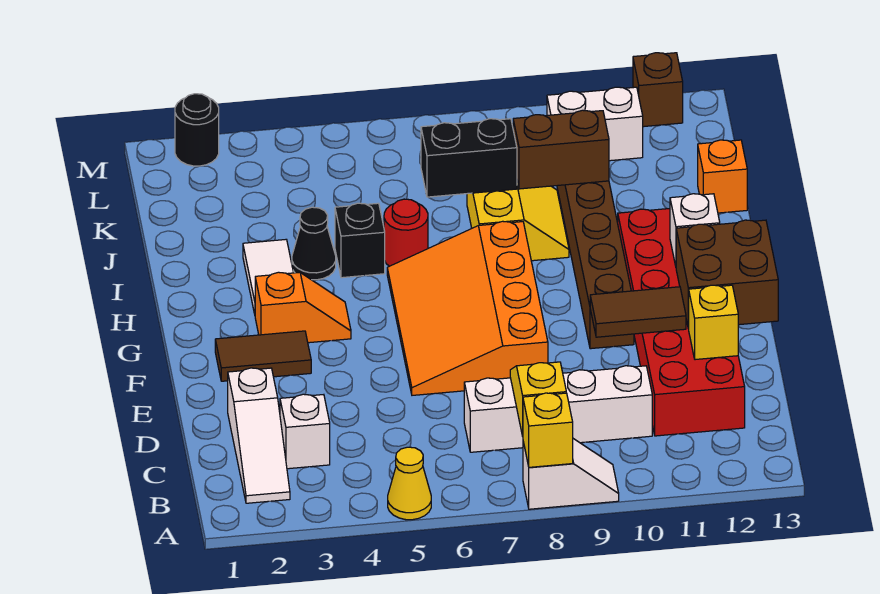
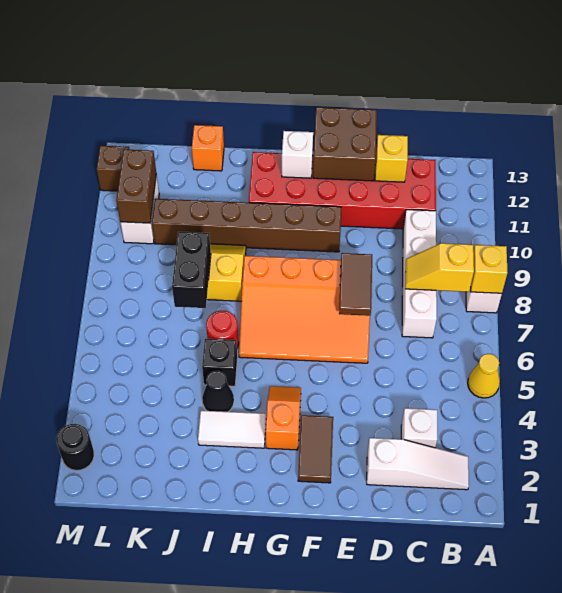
brown 1x2 tile [590,287,686,337] -> brown 1x2 tile moved to [339,253,372,316]
brown 1x2 brick [513,110,609,189] -> brown 1x2 brick moved to [116,149,156,223]

